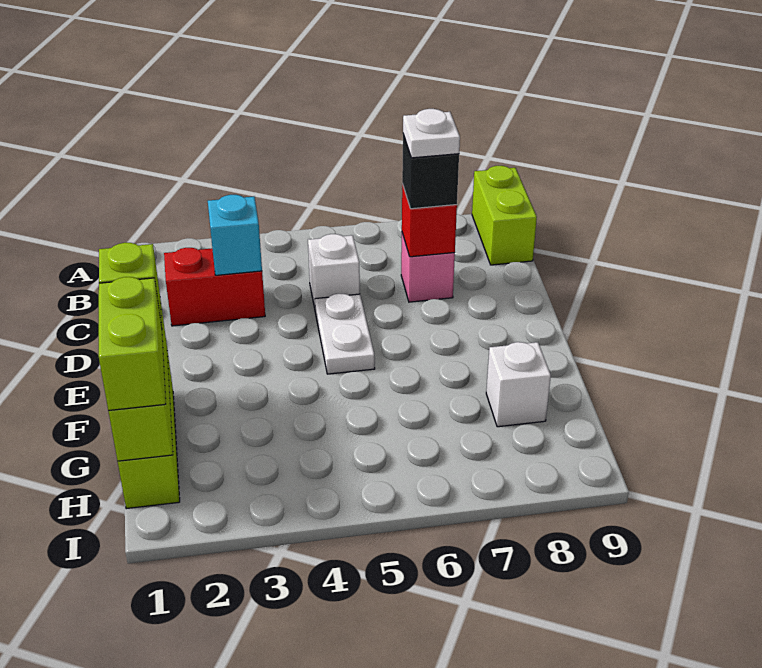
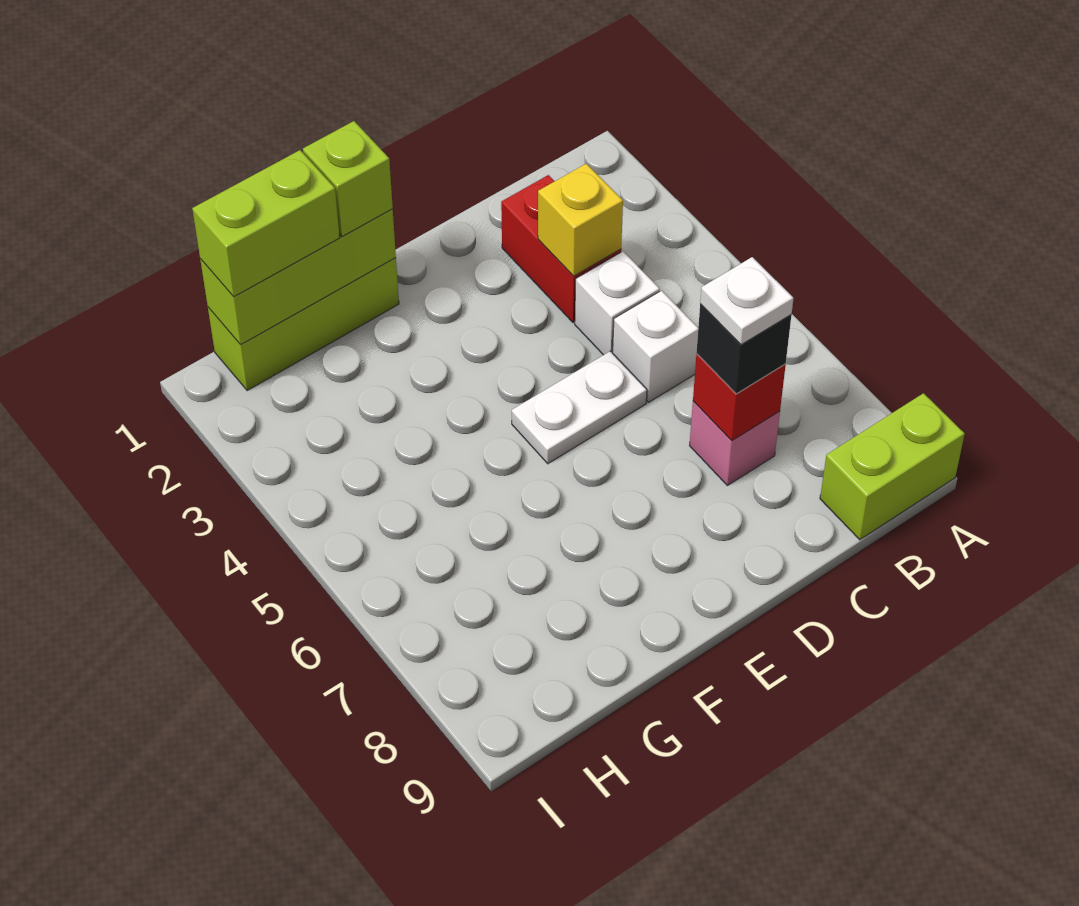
cyan 1x1 brick [208,195,262,275] -> yellow 1x1 brick [538,164,623,276]
white 1x1 brick [486,342,551,427] -> white 1x1 brick moved to [575,251,660,355]

